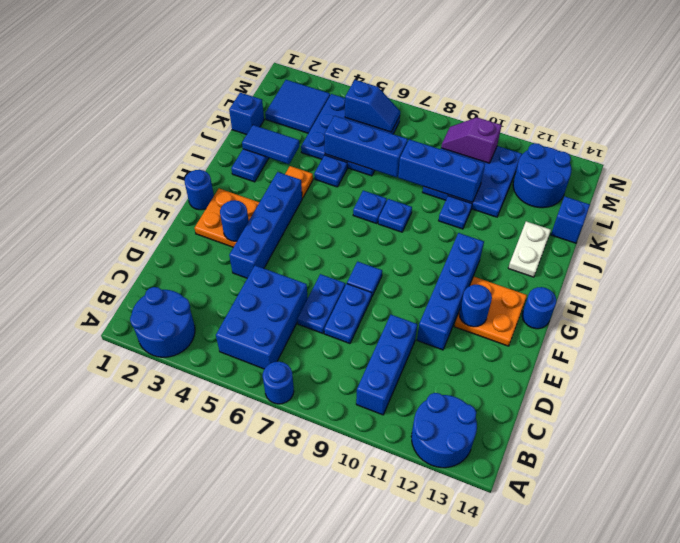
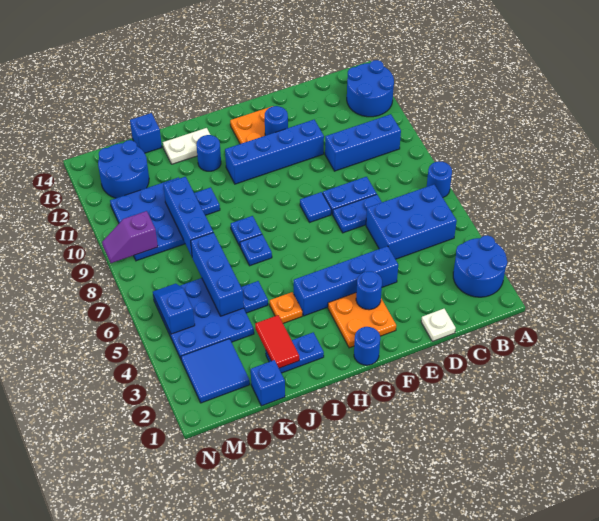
none -> white 1x1 plate [421,309,456,341]
blue 1x1 round brick [522,287,556,329] -> blue 1x1 round brick moved to [196,135,221,171]
blue 1x2 tile [242,125,299,164] -> red 1x2 tile [255,315,299,368]
purple 1x2 slope [441,118,502,163] -> purple 1x2 slope turned to [102,211,158,263]

